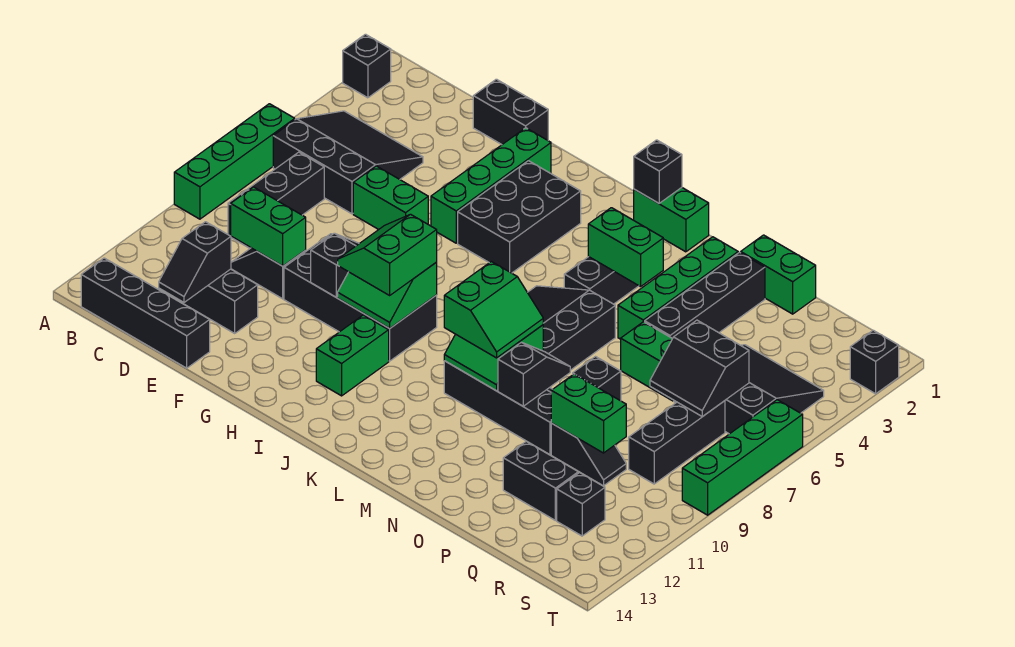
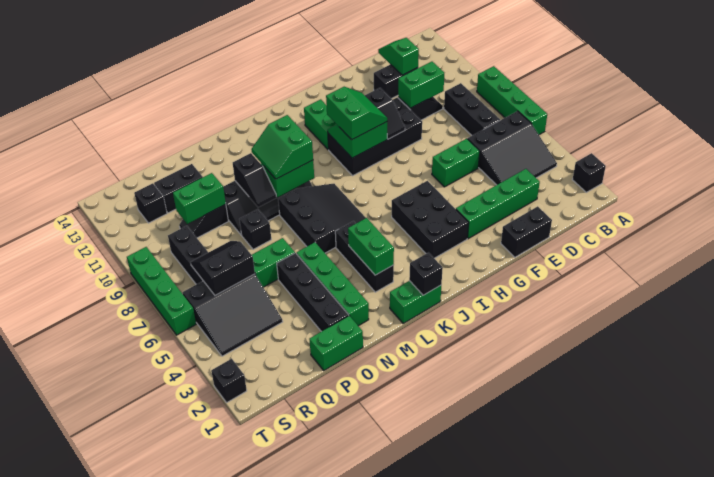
black 1x4 brick [81,258,210,368] -> none
black 1x2 slope [159,222,231,302] -> green 1x2 slope [378,38,419,75]
green 1x4 brick [431,128,551,243] -> green 1x4 brick turned to [456,169,540,239]
green 1x2 brick [588,208,663,287] -> green 1x2 brick turned to [348,218,394,275]

